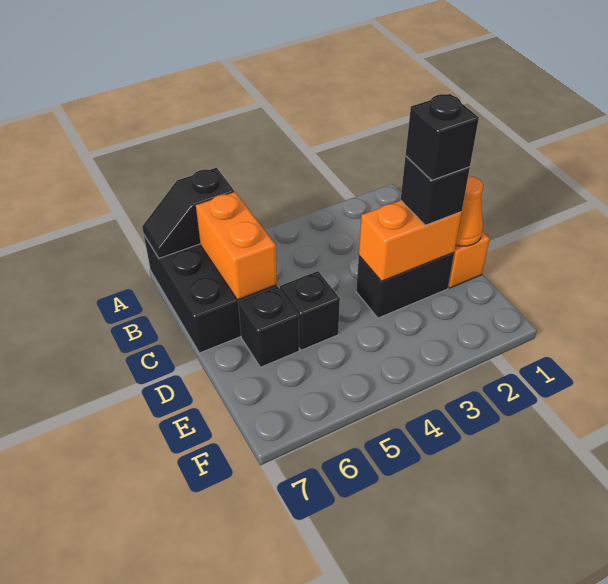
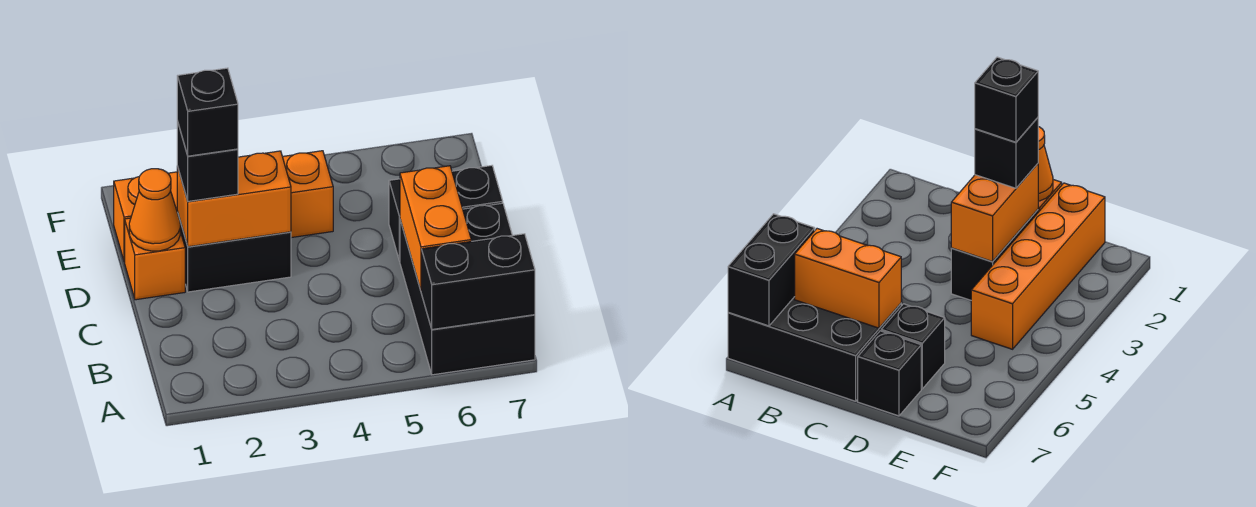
black 1x2 slope [142,168,234,258] -> black 1x2 brick [421,234,535,330]
black 1x1 brick [280,271,340,350] -> black 1x1 brick moved to [452,166,503,209]
none -> orange 1x4 brick [114,151,333,262]

